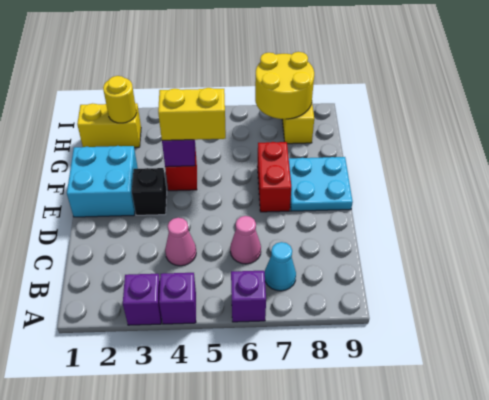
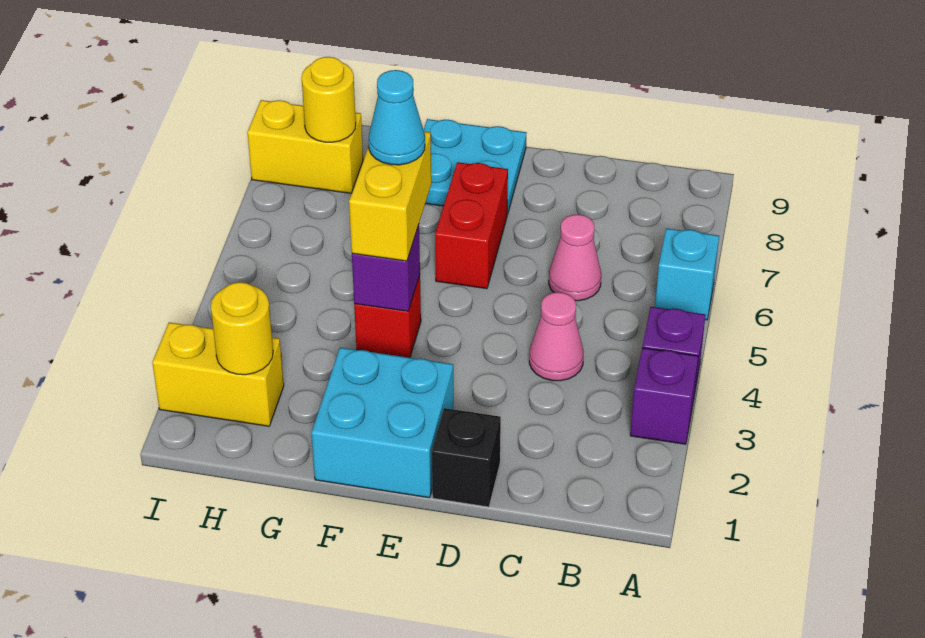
purple 1x1 brick [231,271,266,322] -> cyan 1x1 brick [655,228,719,320]
cyan 1x1 cone [265,242,296,291] -> cyan 1x1 cone moved to [368,70,425,165]
black 1x1 brick [132,168,167,215] -> black 1x1 brick moved to [432,408,501,507]
red 1x2 brick [257,142,291,212] -> red 1x2 brick turned to [435,162,508,289]
yellow 1x2 brick [77,103,141,148] -> yellow 1x2 brick turned to [152,322,284,426]
yellow 2x2 round brick [255,52,314,119] -> yellow 1x1 round brick [302,57,356,142]

